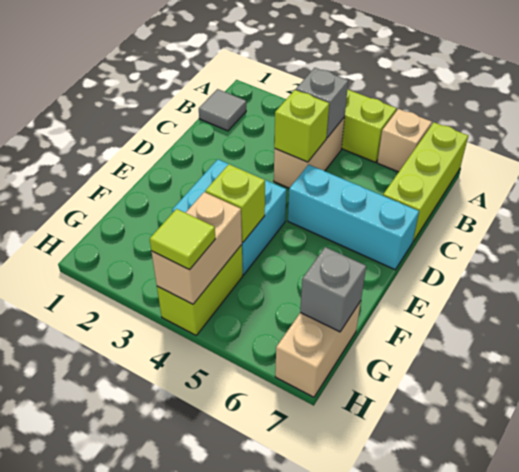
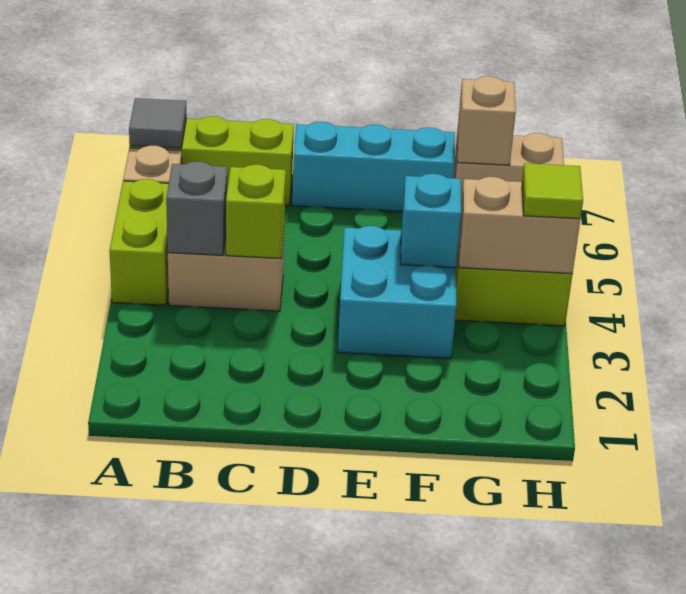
grey 1x1 tile [199,89,246,131] -> grey 1x1 tile moved to [129,98,187,148]
cyan 1x3 brick [288,165,419,270] -> cyan 1x3 brick turned to [292,122,455,212]
lime 1x1 brick [205,164,265,243] -> cyan 1x1 brick [401,174,461,268]
grey 1x1 brick [300,247,366,332] -> tan 1x1 brick [457,76,516,165]

